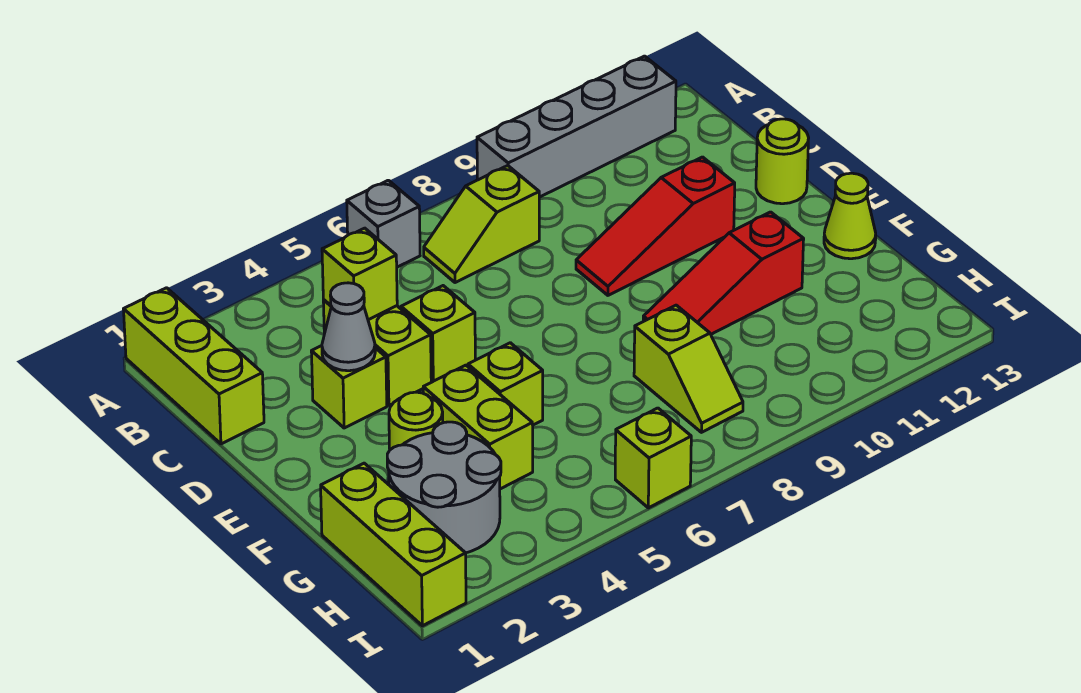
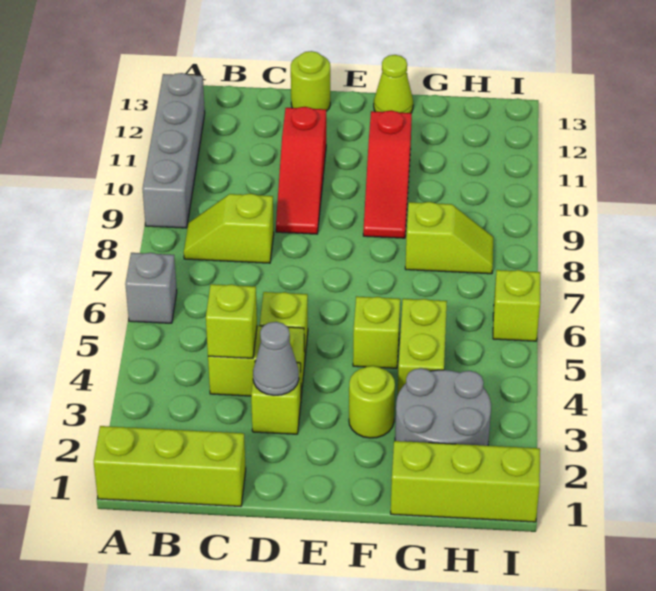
lime 1x2 slope [424,166,539,283] -> lime 1x2 slope turned to [184,194,274,263]
lime 1x2 brick [423,365,533,489] -> lime 1x2 brick turned to [398,299,447,394]

